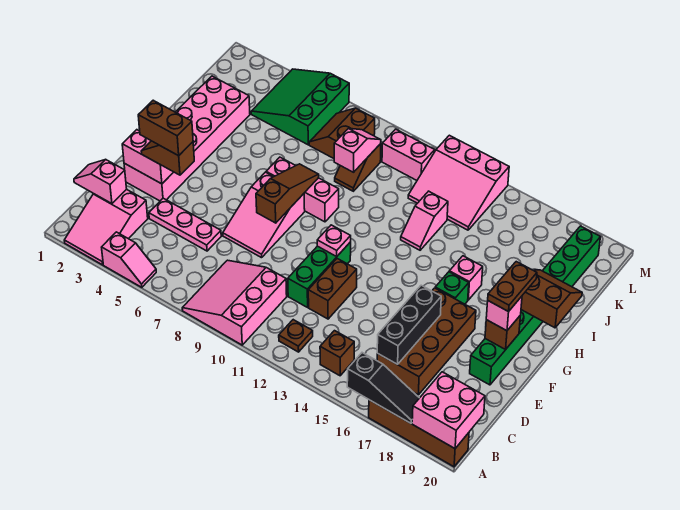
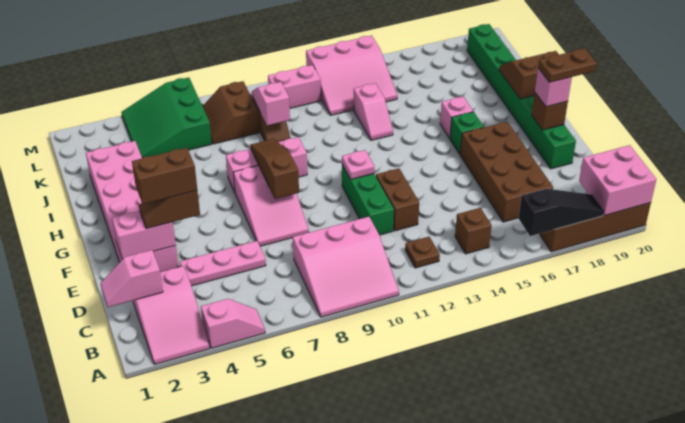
pink 3x3 slope [182,260,287,345] -> pink 3x3 slope turned to [293,217,399,317]
black 1x3 brick [377,285,441,364] -> none
brown 1x2 plate [488,262,537,312] -> brown 1x2 plate turned to [538,49,597,82]

